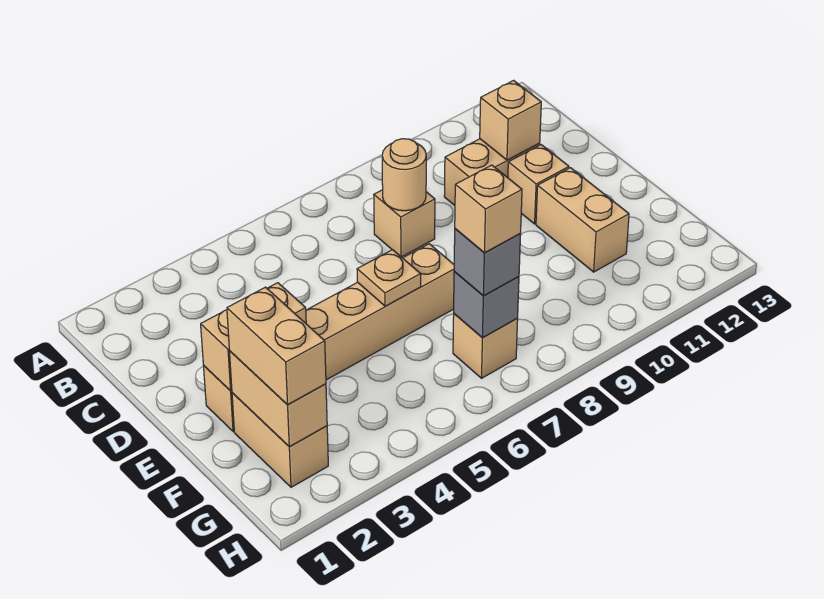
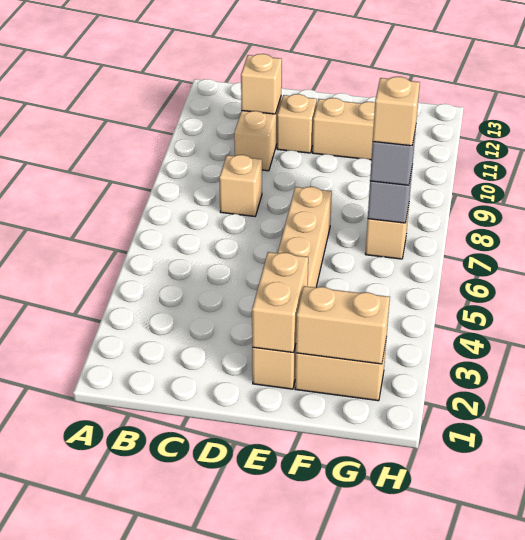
tan 1x1 round brick [382,139,426,211] -> none
tan 1x1 plate [357,250,421,306] -> none
tan 1x2 brick [227,287,326,405] -> none

